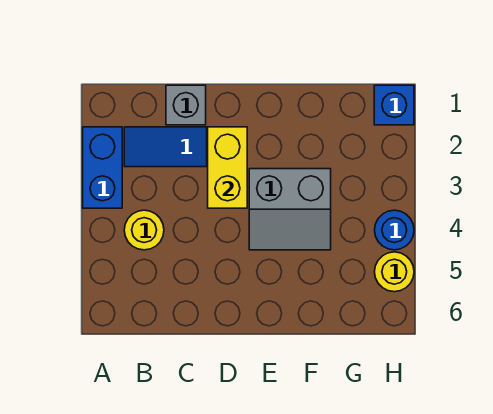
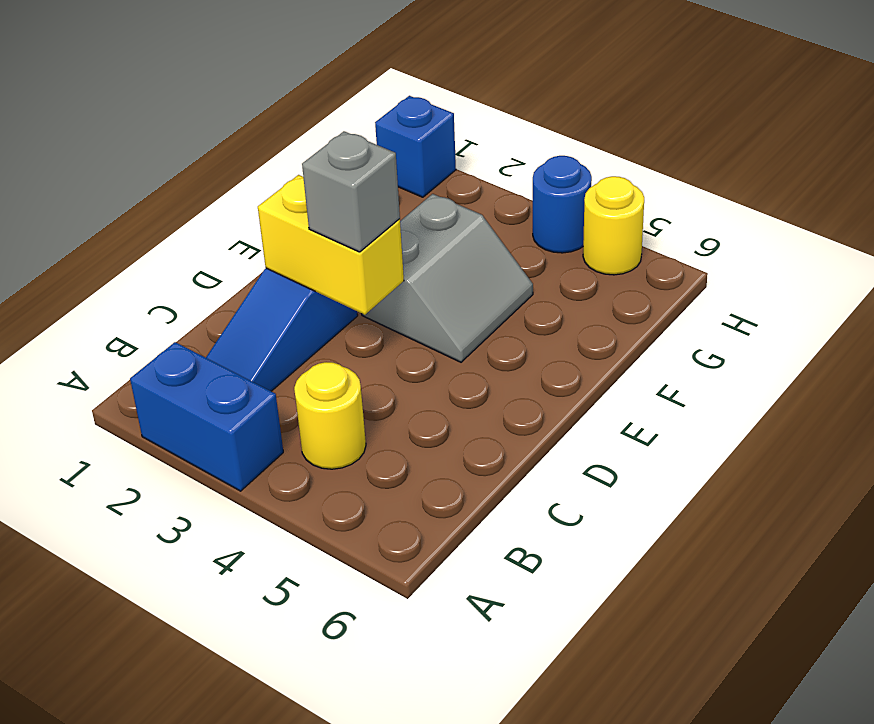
grey 1x1 brick [166,85,206,125] -> grey 1x1 brick moved to [302,131,400,252]

